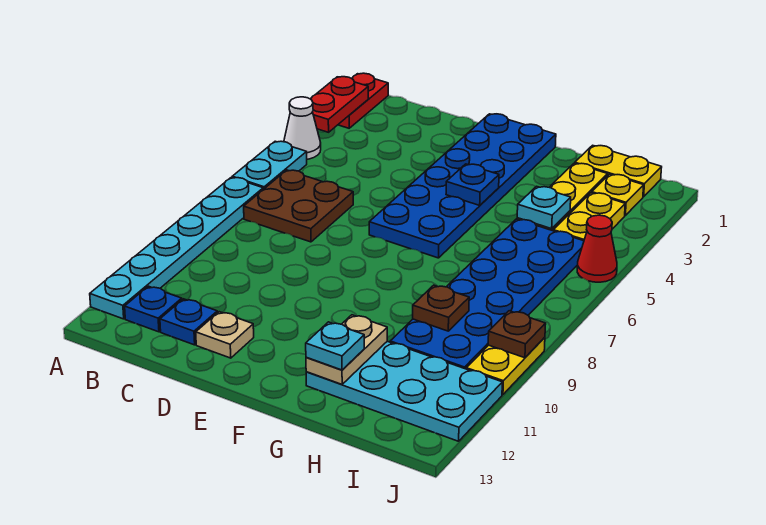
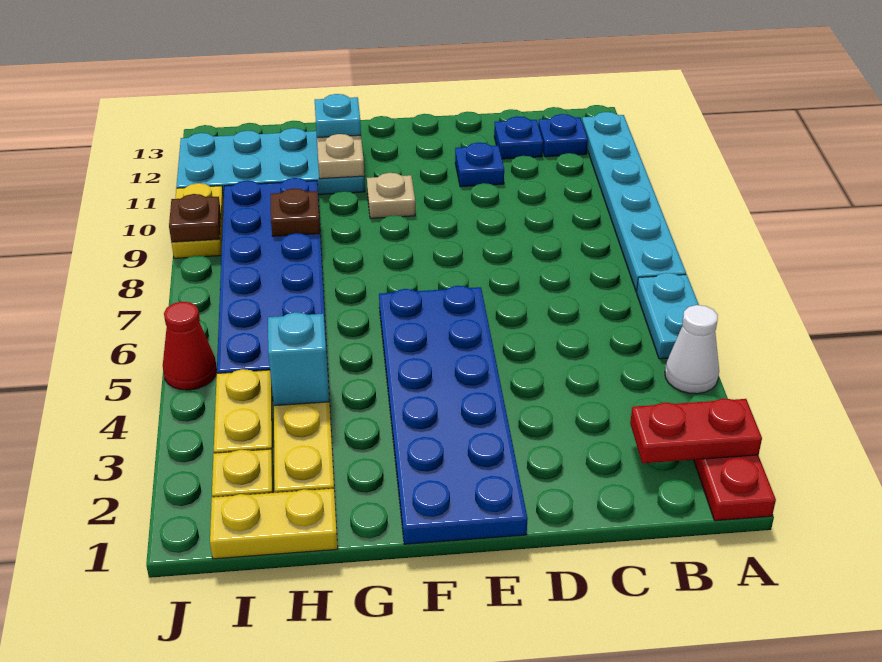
red 1x2 plate [311,77,368,132] -> red 1x2 plate turned to [630,398,762,463]
brown 2x2 plate [244,170,353,242] -> none
tan 1x1 plate [196,312,254,358] -> tan 1x1 plate moved to [367,173,415,218]
blue 1x1 plate [446,164,499,205] -> blue 1x1 plate moved to [455,143,504,187]
cyan 1x1 plate [517,186,571,229] -> cyan 1x1 brick [268,312,329,406]

